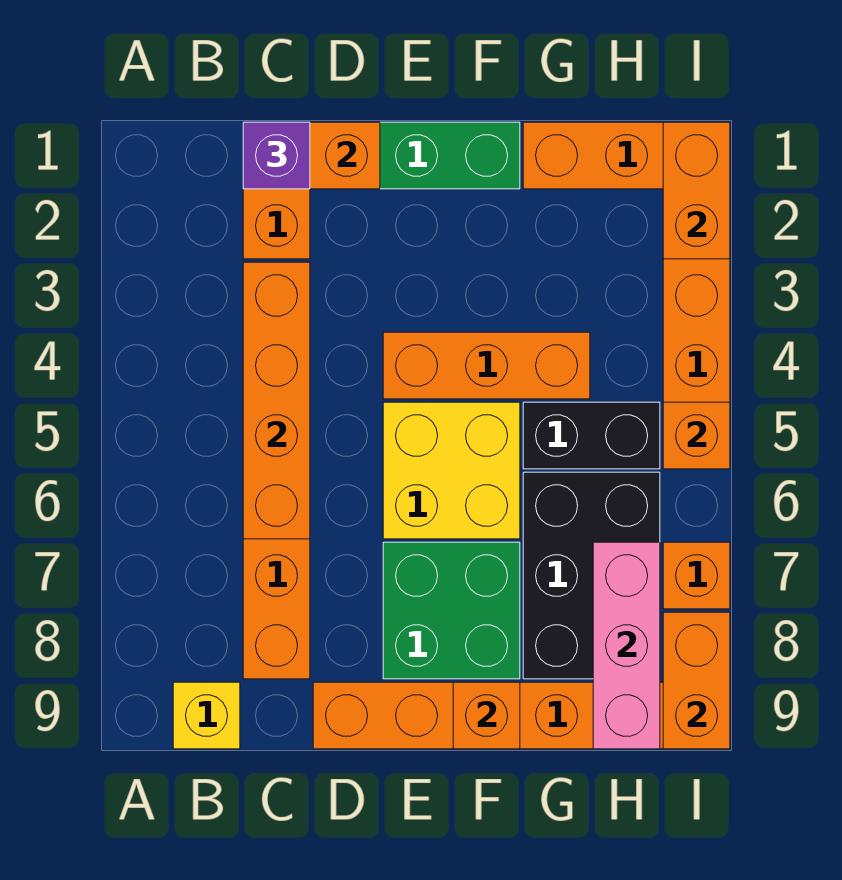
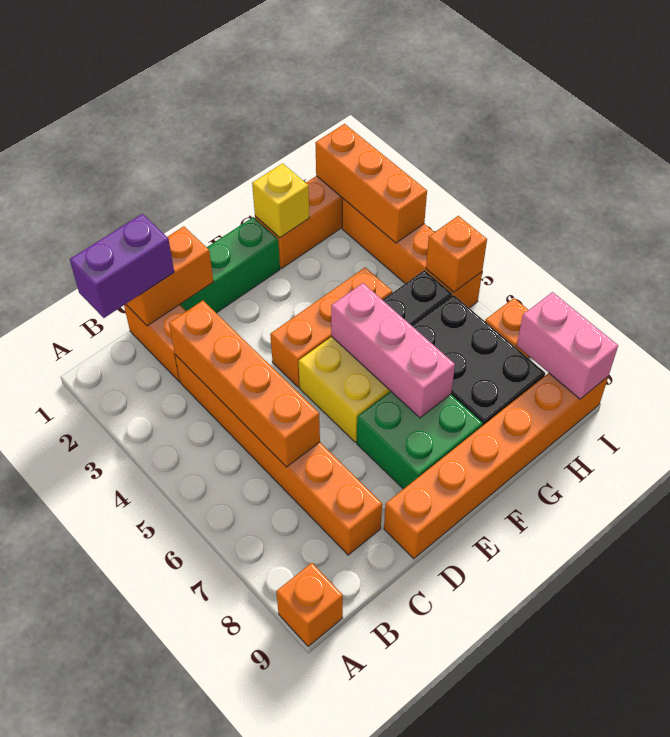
yellow 1x1 brick [173,682,240,749] -> yellow 1x1 brick moved to [252,163,309,238]
purple 1x1 brick [243,122,310,189] -> purple 1x2 brick [70,214,174,318]
orange 1x1 brick [453,682,520,749] -> orange 1x1 brick moved to [276,563,343,647]
pink 1x3 brick [593,542,660,749] -> pink 1x3 brick moved to [331,283,455,418]
orange 1x2 brick [663,122,730,259] -> orange 1x3 brick [315,124,427,243]
orange 1x2 brick [663,612,730,749] -> pink 1x2 brick [517,292,618,399]

